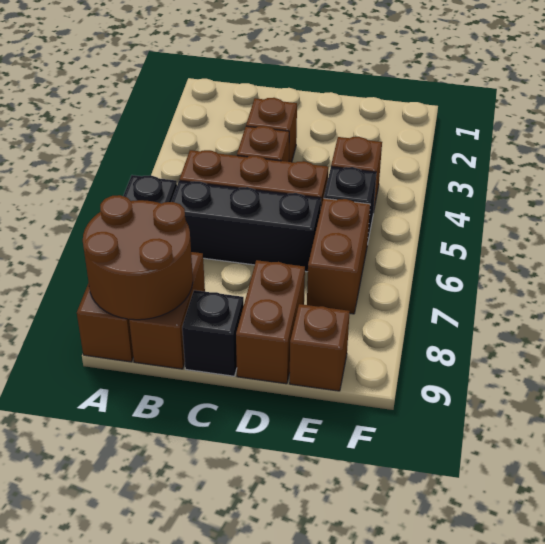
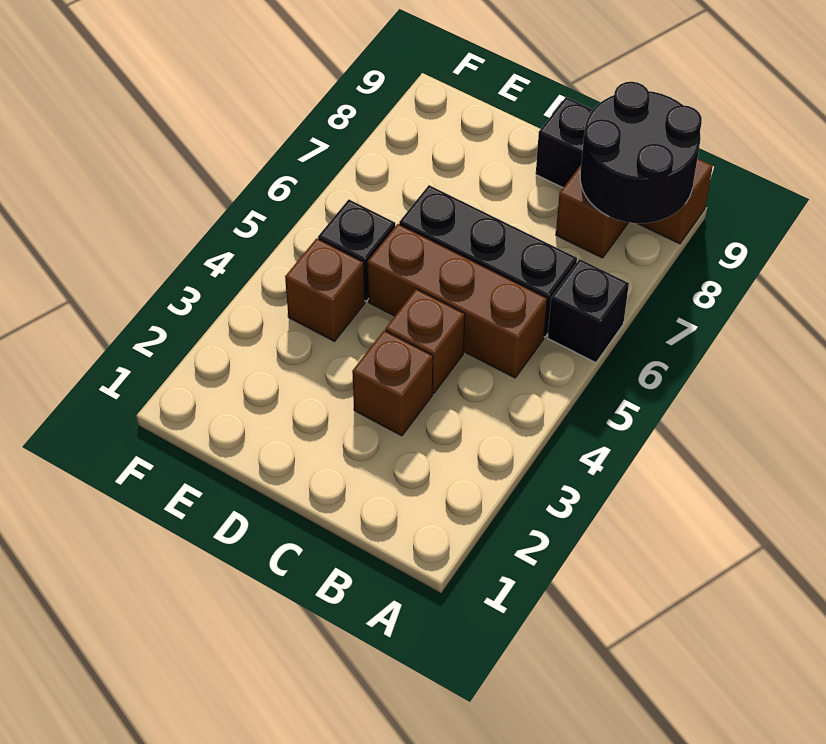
brown 2x2 round brick [83,195,193,320] -> black 2x2 round brick [580,82,702,223]
brown 1x2 brick [236,260,305,384] -> none
brown 1x2 brick [307,198,370,314] -> none
brown 1x1 brick [290,304,350,391] -> none

